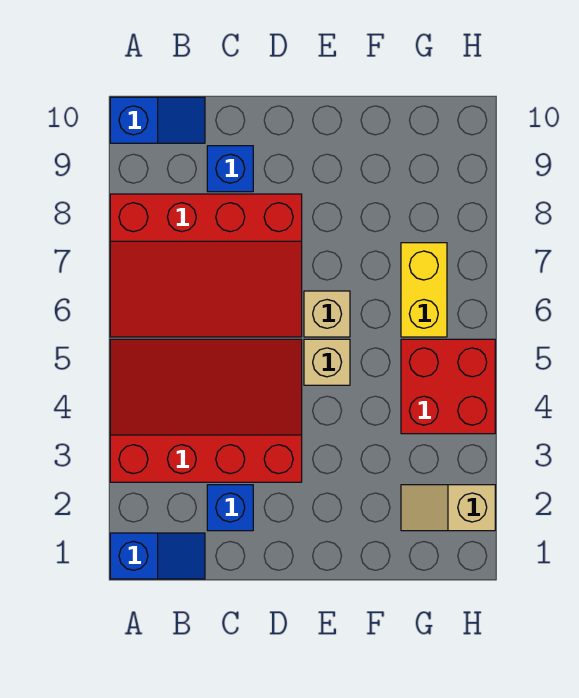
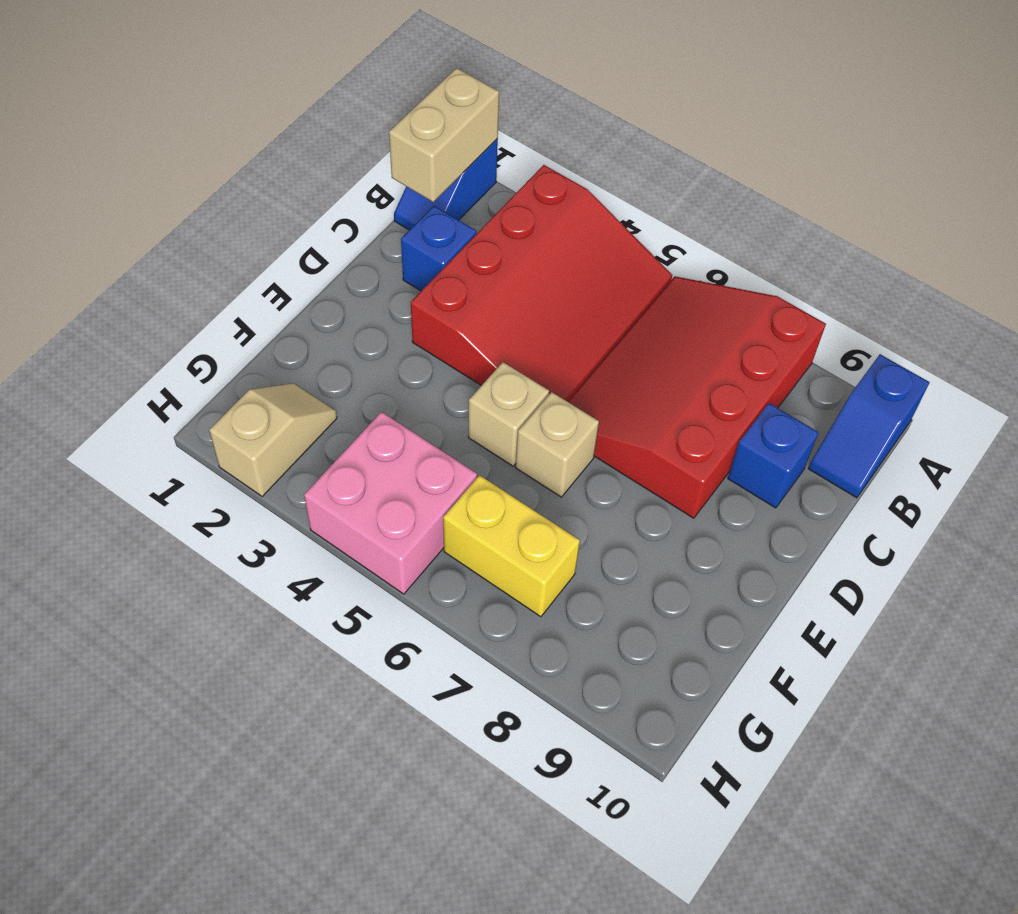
none -> tan 1x2 brick [389,68,499,202]
red 2x2 brick [401,339,495,434] -> pink 2x2 brick [304,412,477,594]

